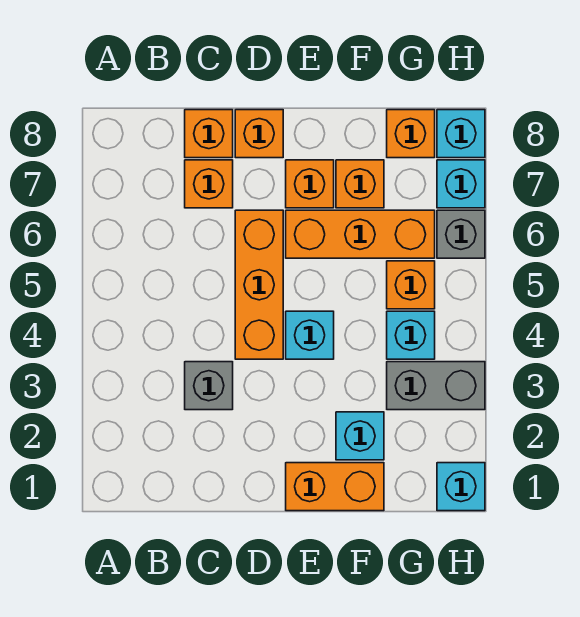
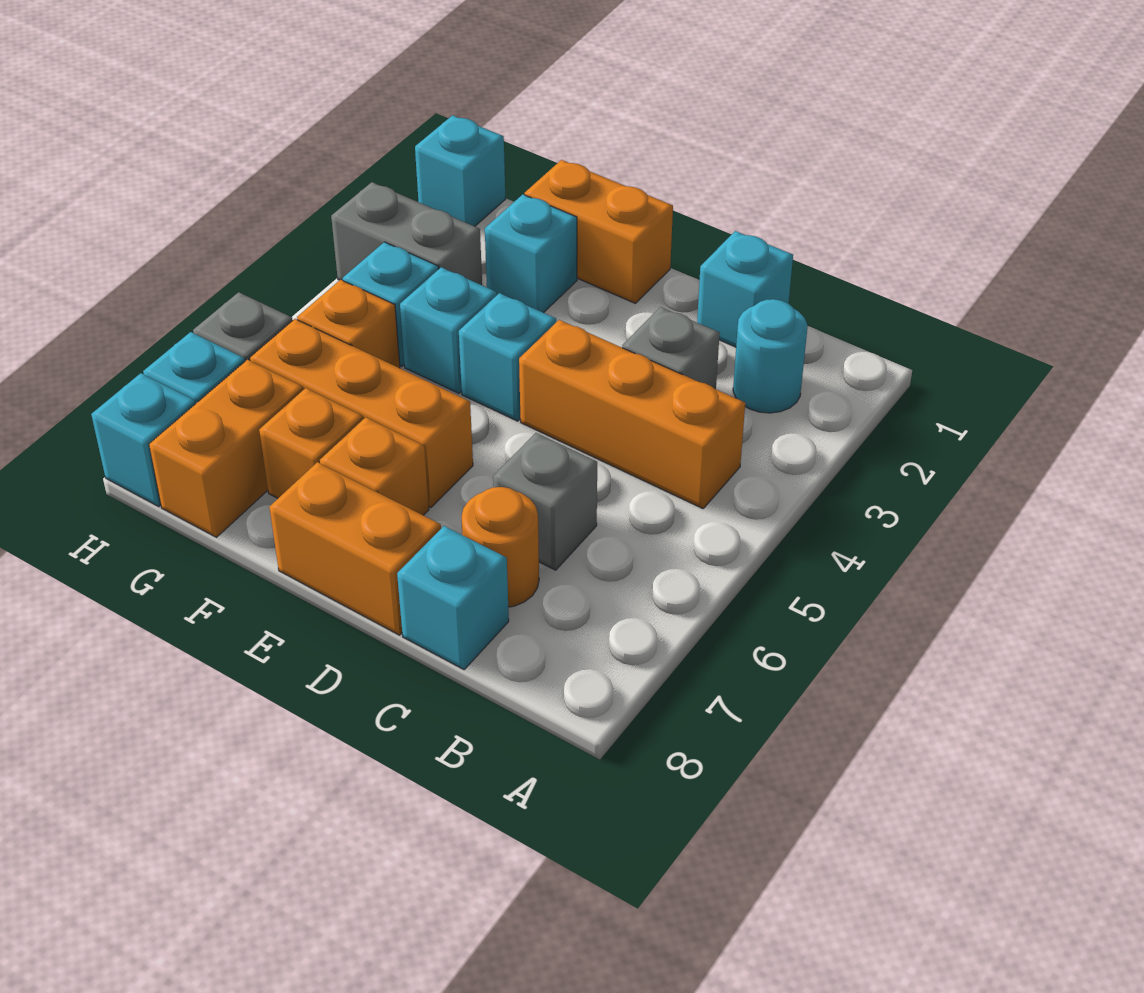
none -> cyan 1x1 round brick [733,299,807,413]
none -> cyan 1x1 brick [697,231,793,347]
none -> grey 1x1 brick [493,433,597,570]
orange 1x1 brick [185,160,233,208] -> orange 1x1 round brick [461,487,539,607]
orange 1x1 brick [185,110,233,158] -> cyan 1x1 brick [397,526,509,669]
orange 1x3 brick [235,210,283,359] -> orange 1x3 brick turned to [519,320,745,509]
orange 1x1 brick [235,110,283,158] -> orange 1x2 brick [269,462,441,635]
none -> cyan 1x1 brick [400,267,497,393]
orange 1x1 brick [387,110,435,158] -> orange 1x2 brick [149,360,303,537]

